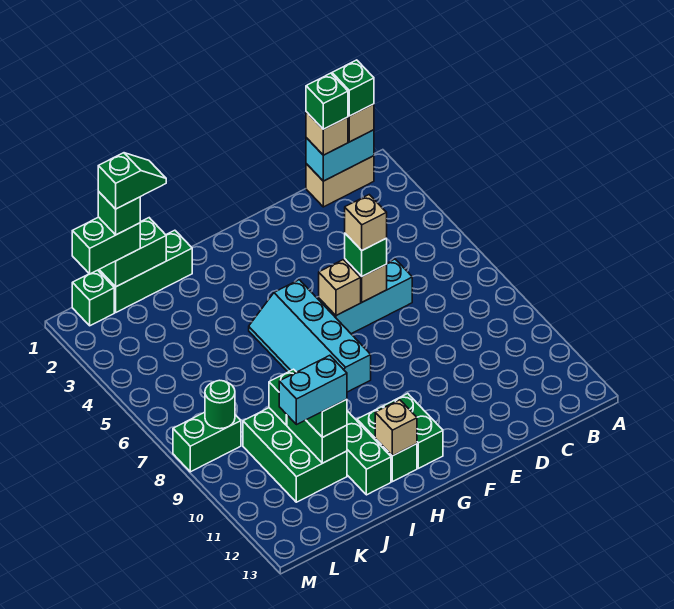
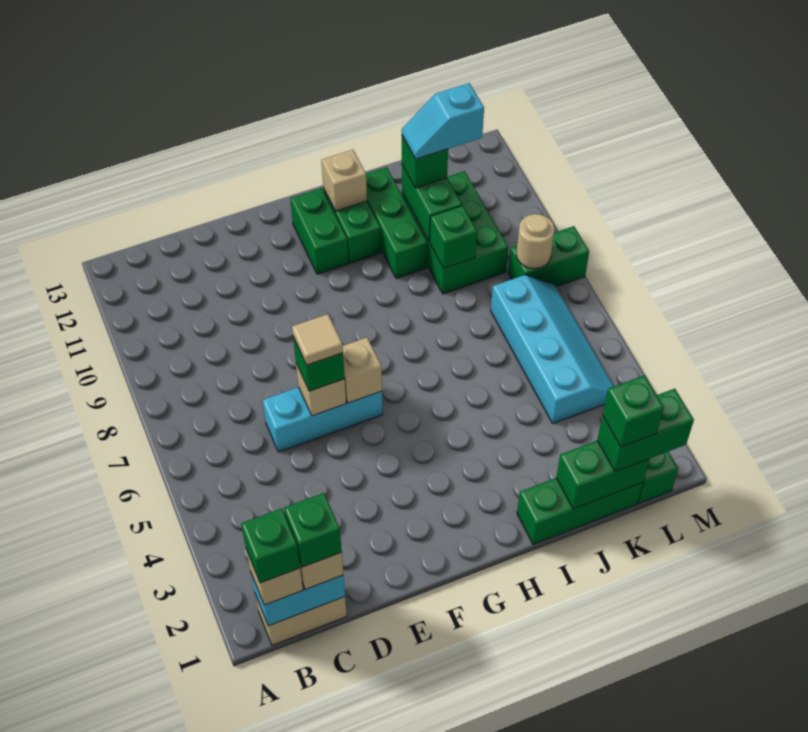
tan 1x1 brick [345,195,387,250] -> tan 1x1 tile [292,314,343,365]
cyan 2x4 slope [249,280,371,392] -> cyan 2x4 slope moved to [491,275,614,424]
green 1x2 slope [98,153,166,209] -> none
cyan 1x2 brick [279,355,347,425] -> cyan 1x2 slope [402,83,484,159]
green 1x1 round brick [205,380,235,429] -> tan 1x1 round brick [516,214,554,269]

